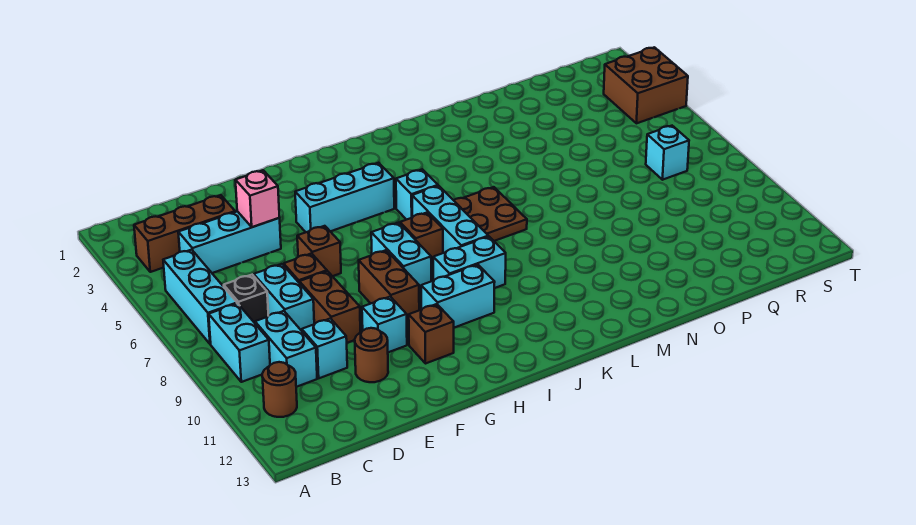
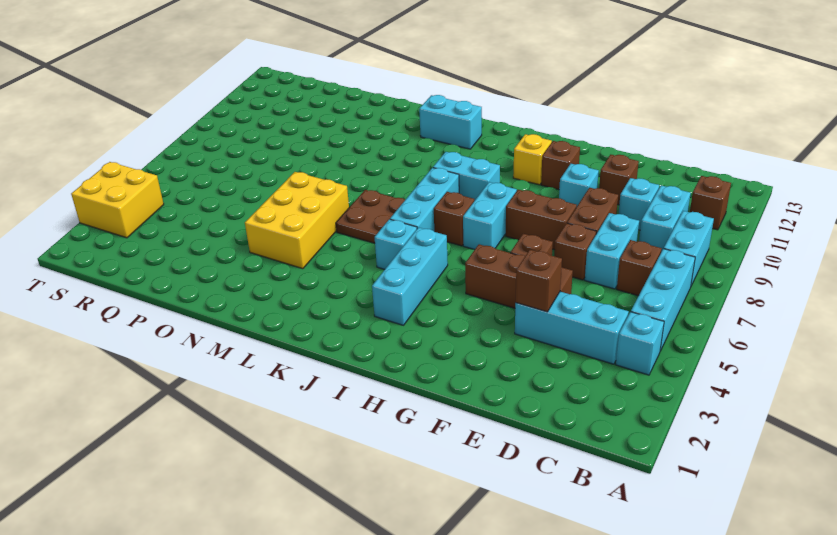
brown 1x3 brick [134,195,235,272] -> brown 1x3 brick moved to [465,244,573,308]
brown 1x1 round brick [262,362,297,417] -> brown 1x1 brick [690,176,731,230]
black 1x1 brick [224,275,268,323] -> brown 1x1 brick [617,240,662,296]
pink 1x1 brick [235,170,280,227] -> brown 1x1 brick [516,250,562,312]
brown 1x1 round brick [355,328,388,382] -> brown 1x1 brick [599,155,639,205]
cyan 1x3 brick [295,163,394,232] -> cyan 1x3 brick turned to [372,227,448,325]
brown 1x2 brick [359,250,419,321] -> brown 1x2 brick turned to [506,190,577,250]
cyan 1x2 brick [421,265,495,328] -> cyan 1x2 brick moved to [419,95,482,149]
none -> yellow 1x1 brick [513,134,552,185]
none -> yellow 2x3 brick [245,172,349,269]
cyan 1x1 brick [646,126,689,180] -> cyan 1x1 brick moved to [616,312,664,375]
brown 2x2 brick [604,47,688,123] -> yellow 2x2 brick [71,162,164,238]

